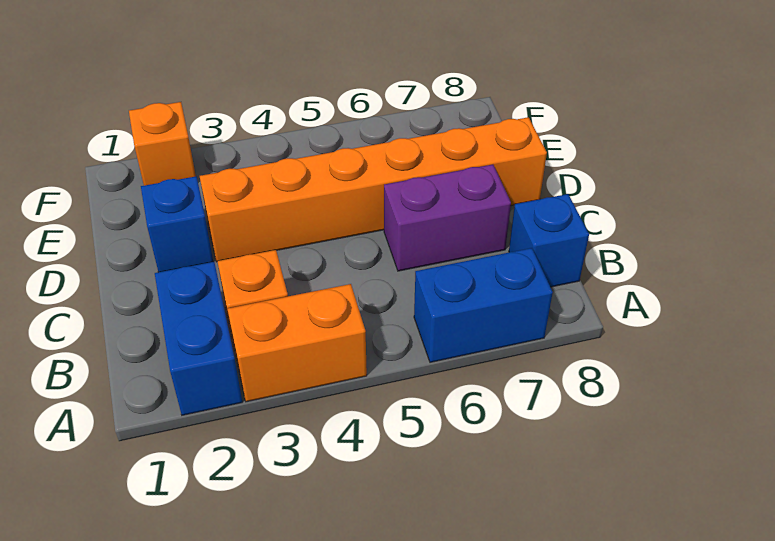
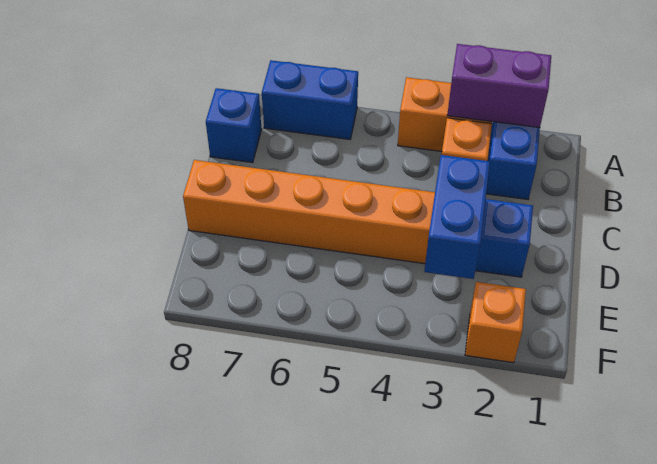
purple 1x2 brick [384,165,511,271] -> purple 1x2 brick moved to [447,44,551,128]
none -> blue 1x2 brick [424,155,490,279]

